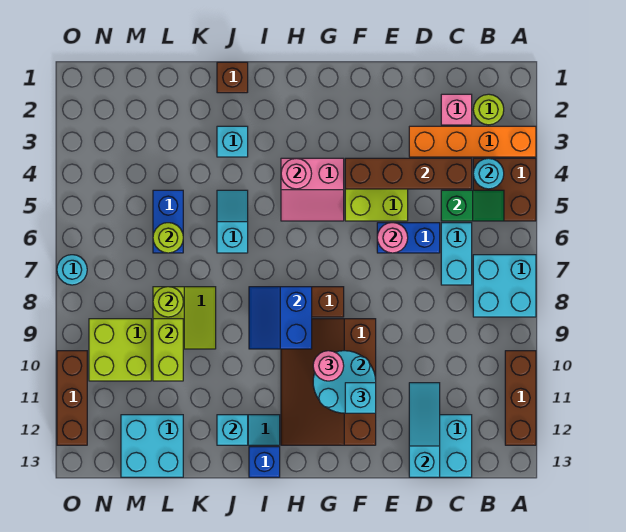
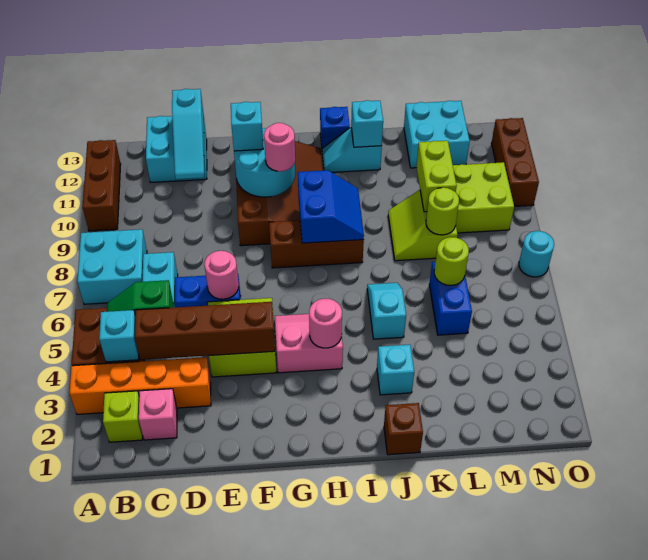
lime 1x1 round brick [473,94,504,125] -> lime 1x1 brick [103,391,143,442]
cyan 1x1 round brick [473,158,504,189] -> cyan 1x1 brick [99,310,139,362]
cyan 1x2 slope [217,190,248,253] -> cyan 1x2 slope turned to [367,283,406,339]

